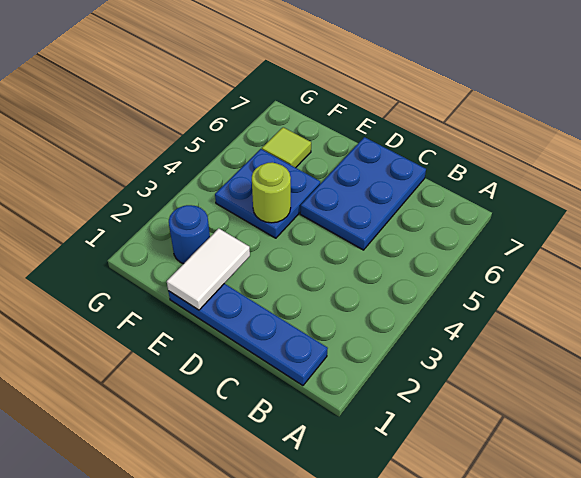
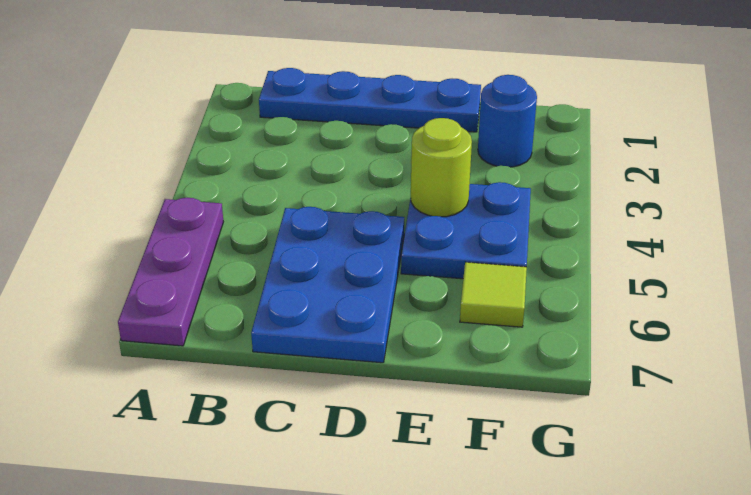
none -> purple 1x3 plate [118,198,223,346]
white 1x2 tile [167,228,250,310] -> none

